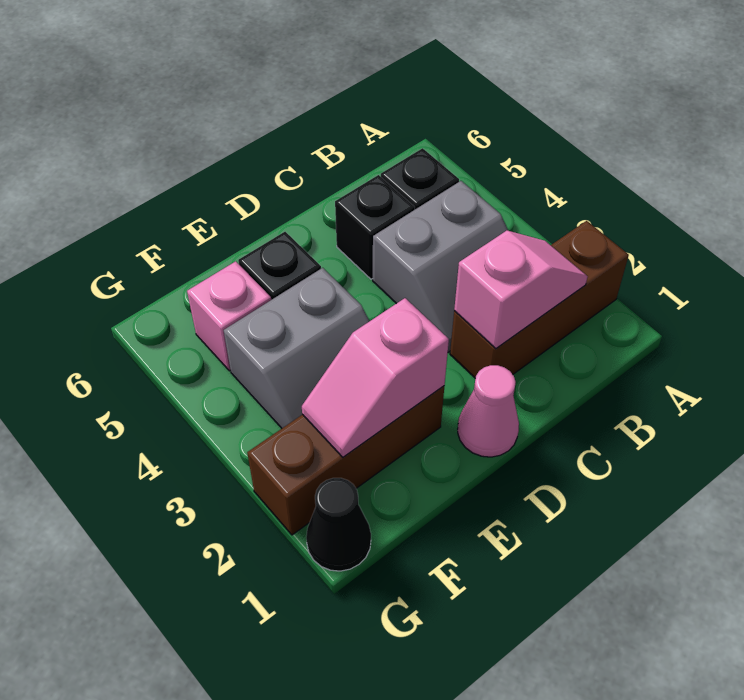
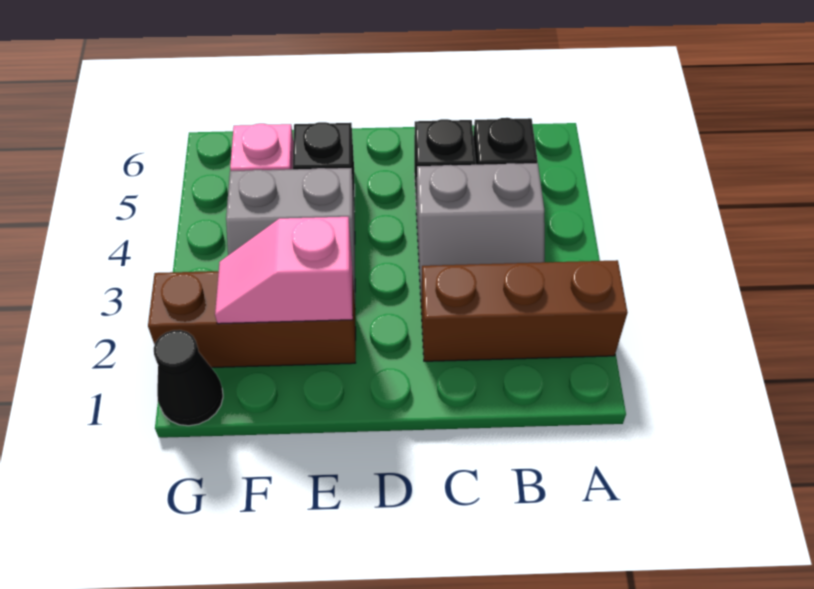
pink 1x2 slope [454,231,588,349] -> none
pink 1x1 cone [458,365,519,457] -> none

